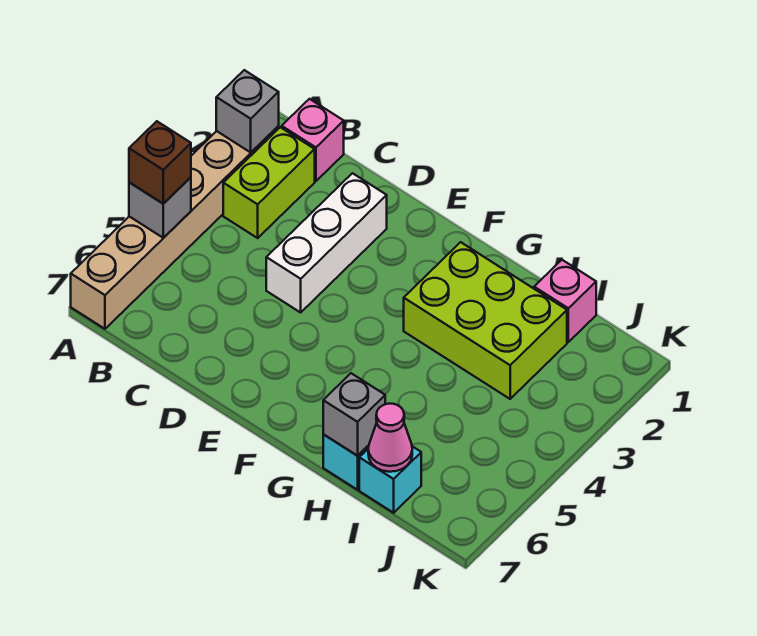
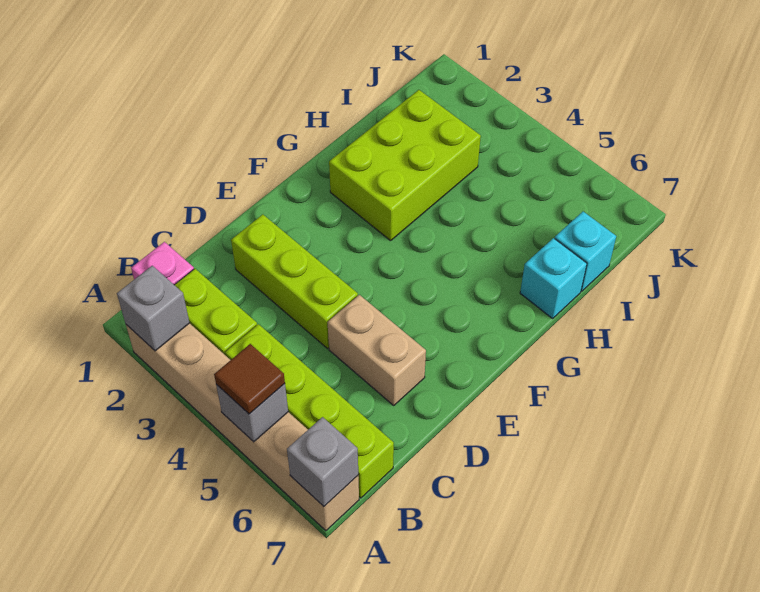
brown 1x1 brick [129,121,191,204] -> brown 1x1 tile [214,344,285,414]
none -> lime 1x4 brick [225,324,394,498]
white 1x3 brick [266,173,387,312] -> lime 1x3 brick [231,214,358,349]
none -> tan 1x2 brick [327,295,426,405]
grey 1x1 brick [323,373,385,456] -> grey 1x1 brick moved to [287,417,358,506]
pink 1x1 brick [534,260,596,342] -> none
pink 1x1 cone [368,404,412,472] -> none

